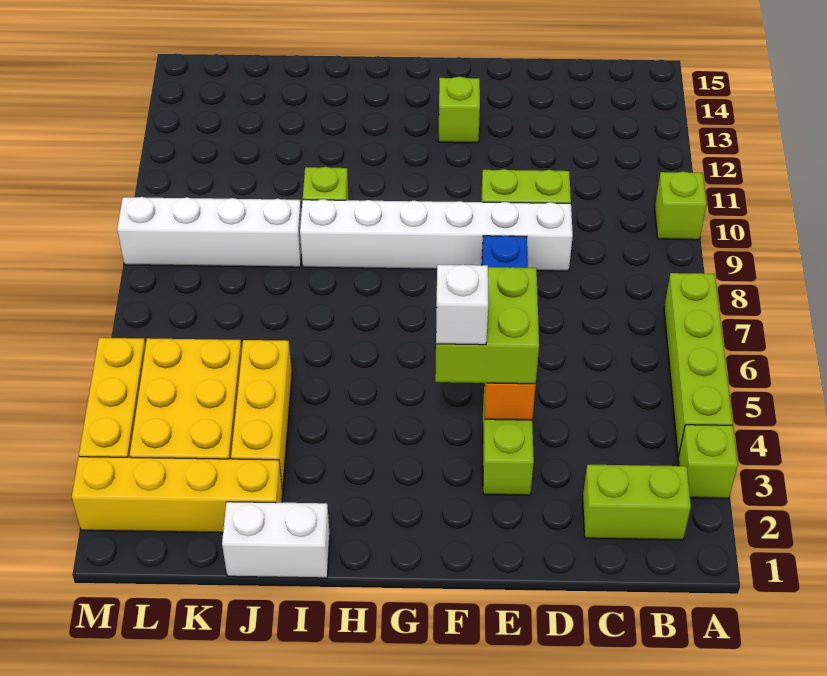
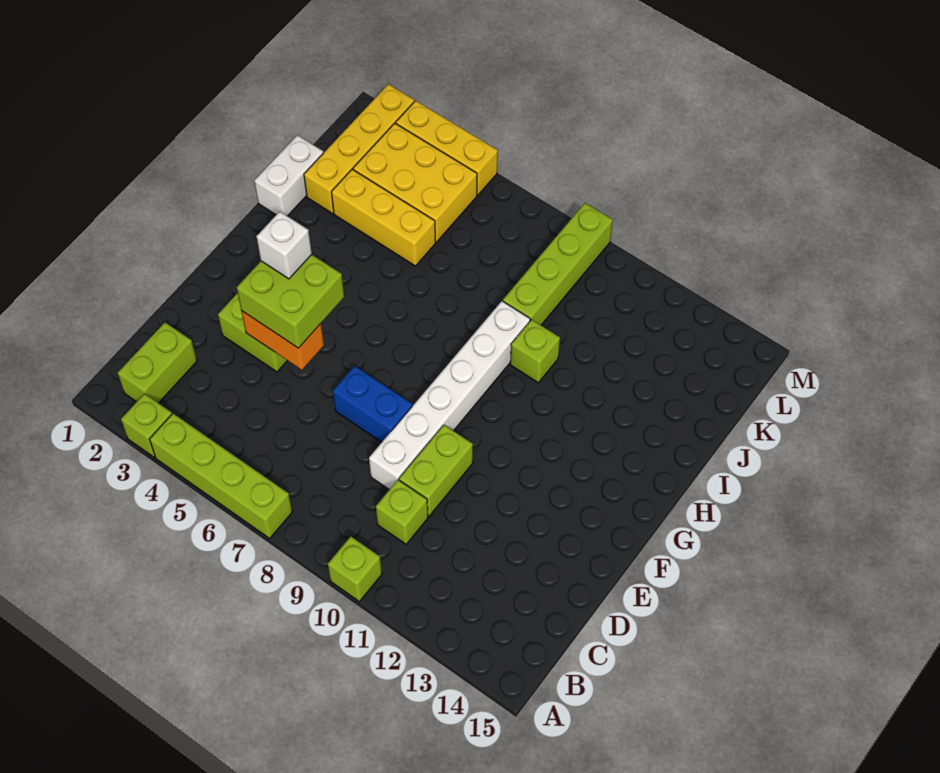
lime 1x1 brick [438,77,480,143] -> lime 1x1 brick moved to [376,480,428,544]
white 1x4 brick [117,197,302,267] -> lime 1x4 brick [503,203,613,325]

